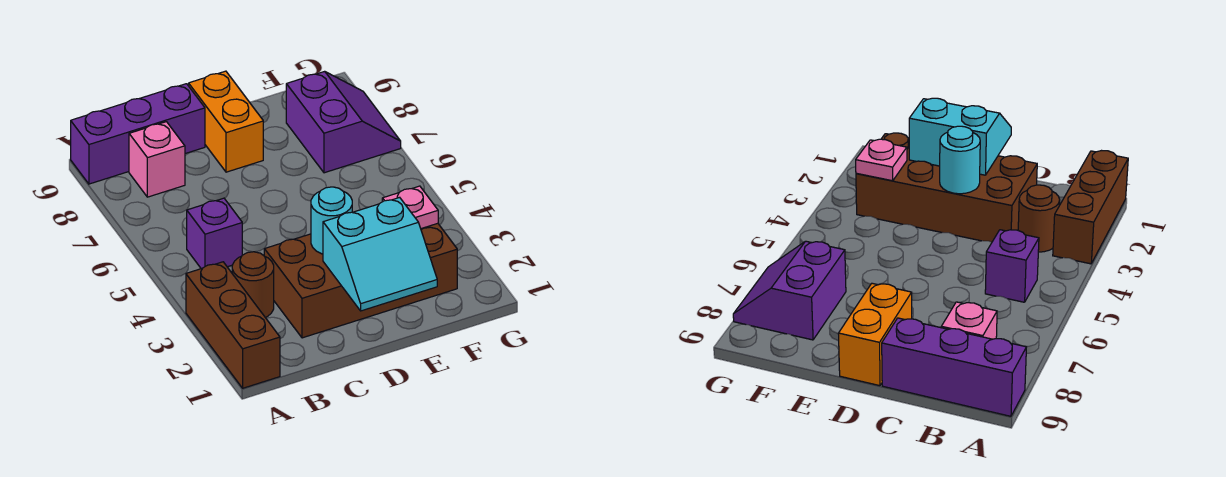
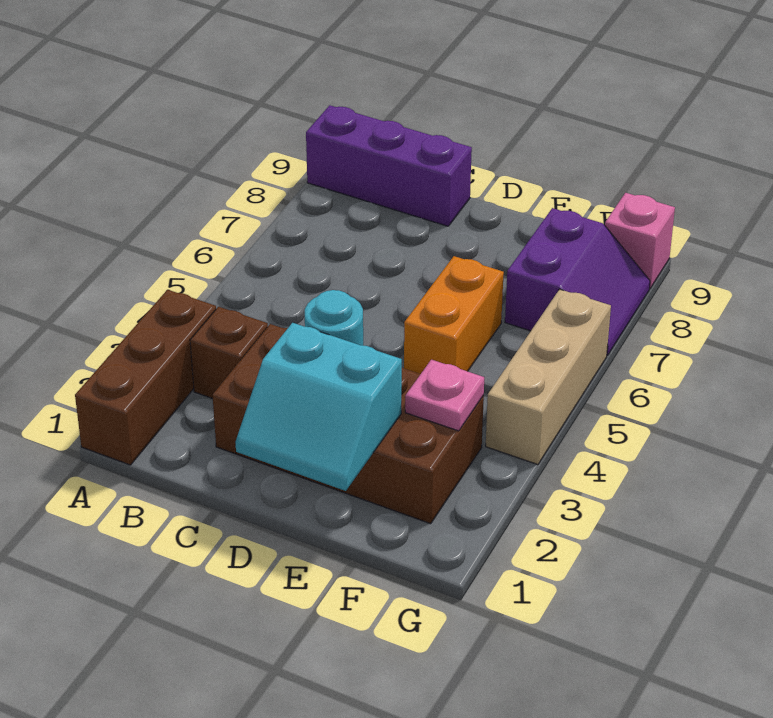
brown 1x1 round brick [232,252,274,317] -> brown 1x1 brick [190,307,268,398]
purple 1x1 brick [187,198,242,269] -> none
pink 1x1 brick [129,122,185,197] -> pink 1x1 brick moved to [605,193,675,289]
orange 1x2 brick [189,71,263,172] -> orange 1x2 brick moved to [404,256,504,374]
none -> tan 1x3 brick [486,289,611,465]

